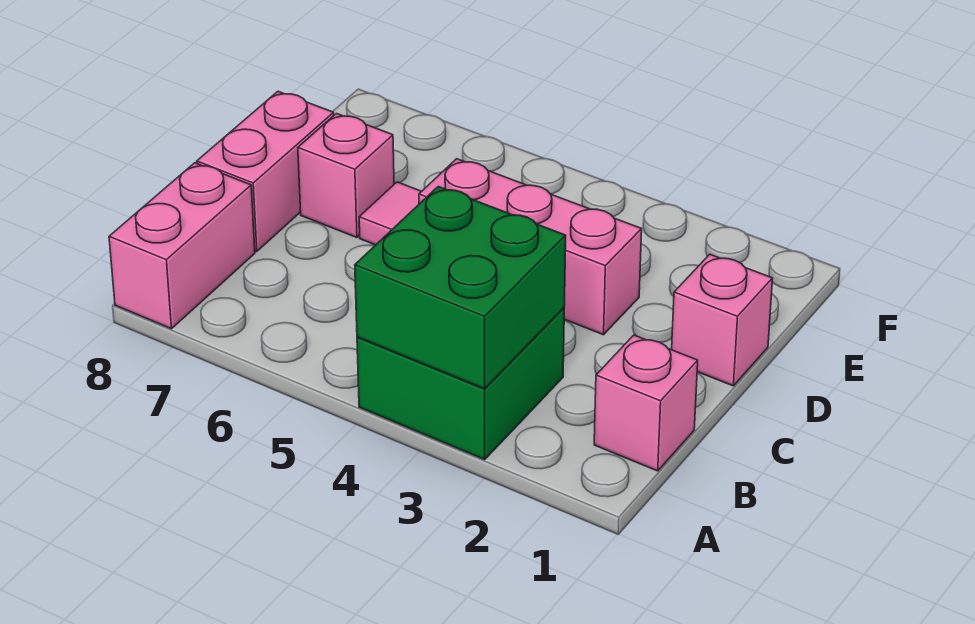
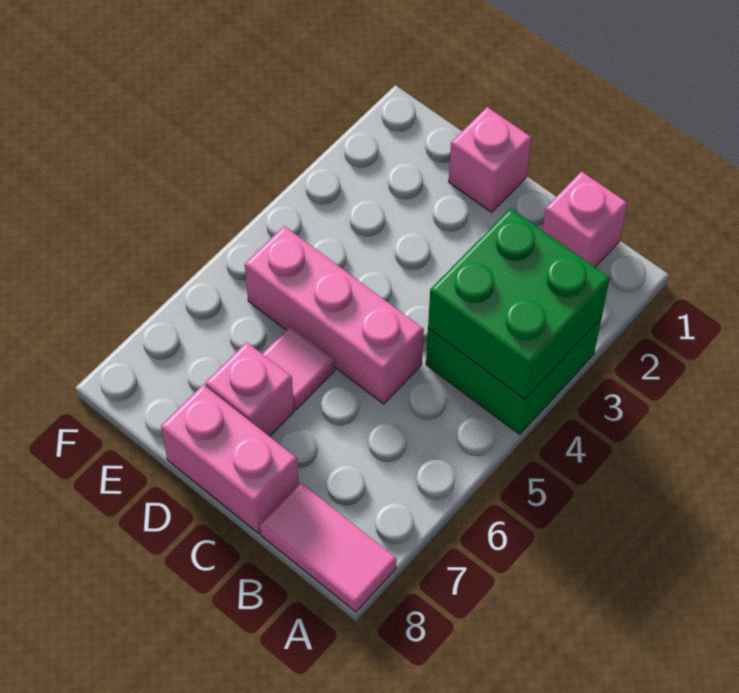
pink 1x2 brick [109,163,255,329] -> pink 1x2 tile [260,483,397,612]
pink 1x3 brick [419,159,642,335] -> pink 1x3 brick turned to [245,226,424,404]

